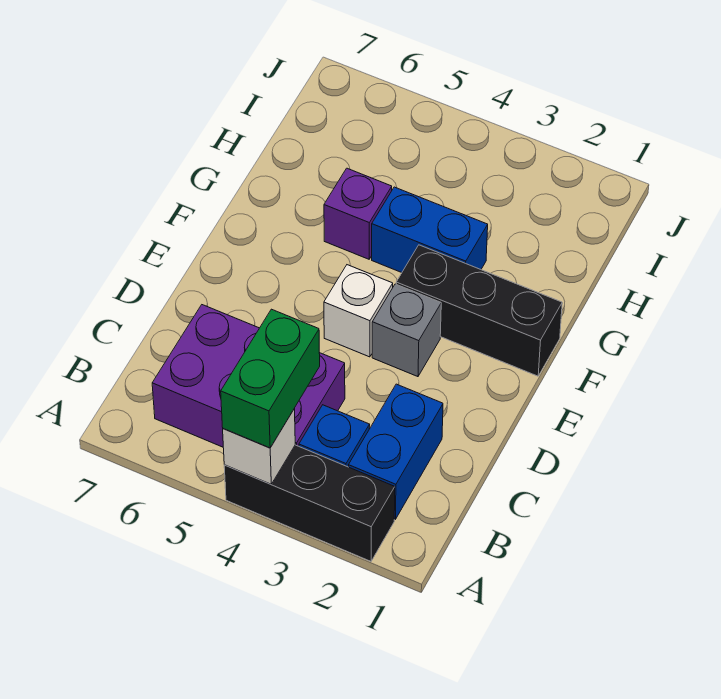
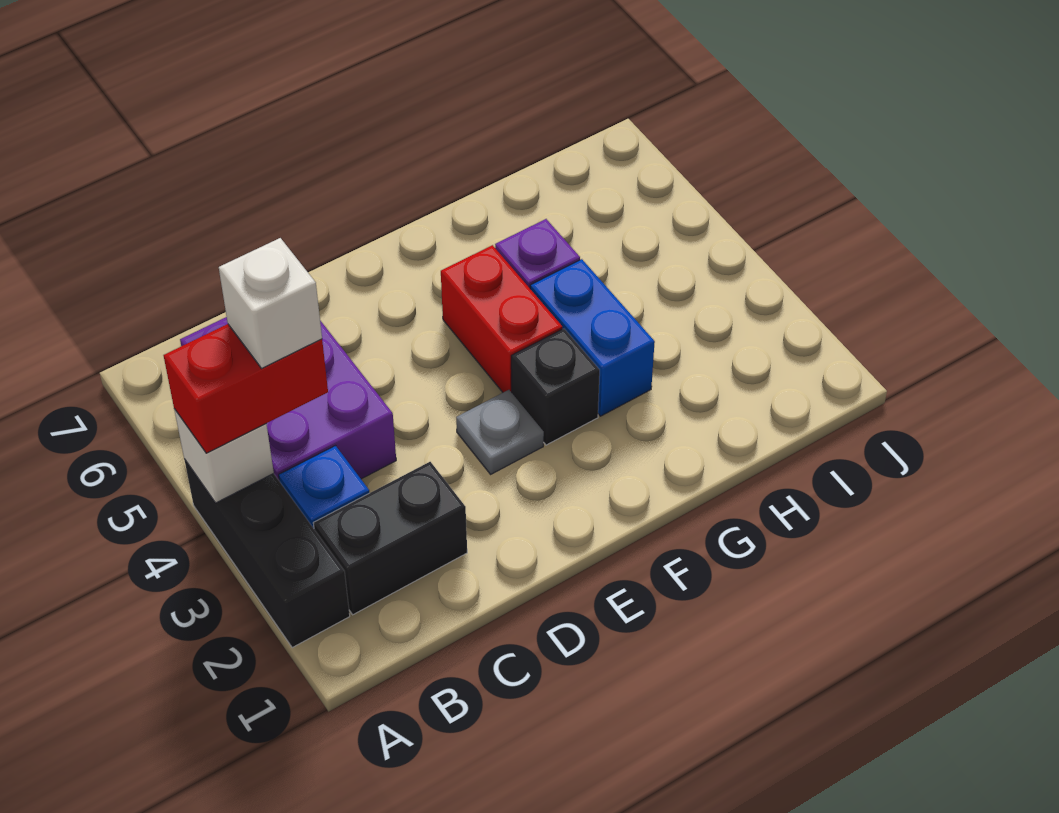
green 1x2 brick [221,309,320,448] -> red 1x2 brick [164,324,328,453]
blue 1x2 brick [349,384,443,519] -> black 1x2 brick [313,462,467,615]
grey 1x1 brick [372,284,441,377] -> grey 1x1 plate [456,390,544,474]
white 1x1 brick [324,265,393,357] -> white 1x1 brick moved to [219,238,322,368]
black 1x3 brick [396,245,562,376] -> black 1x1 brick [511,329,600,445]
none -> red 1x2 brick [441,245,562,392]

